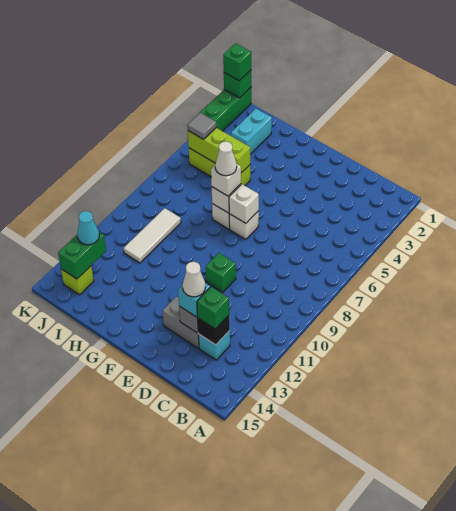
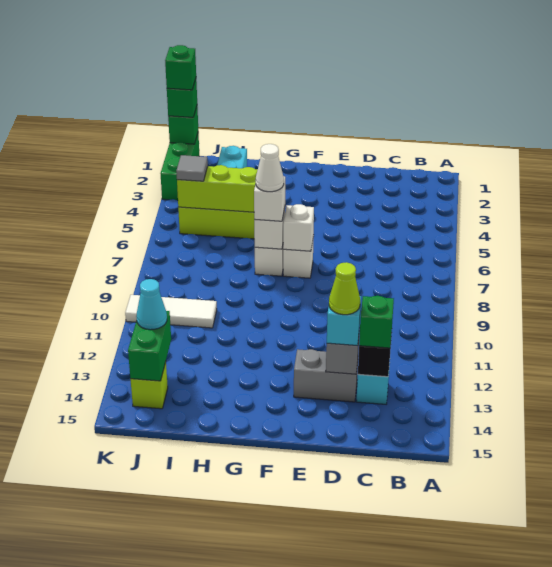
white 1x1 cone [183,262,205,297] -> lime 1x1 cone [329,262,360,315]
green 1x1 brick [206,253,236,292] -> green 1x1 brick moved to [165,45,196,90]
white 1x3 tile [124,208,181,263] -> white 1x3 tile turned to [125,295,217,328]

